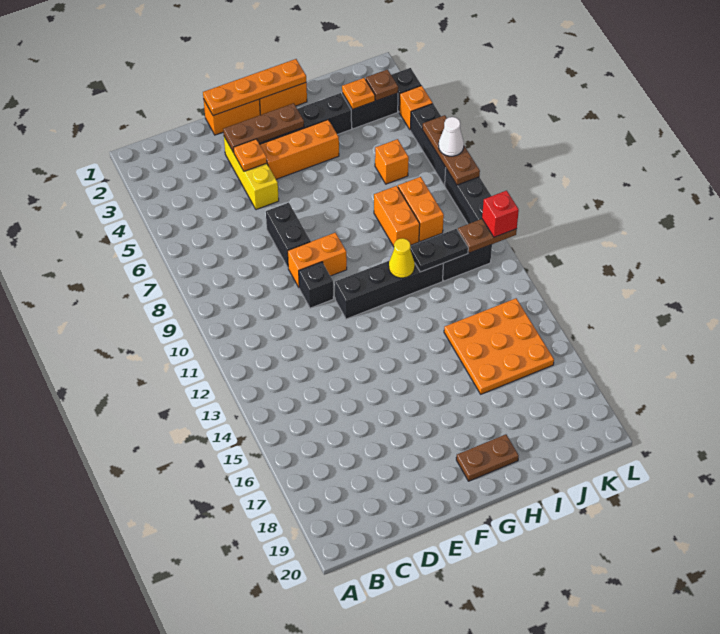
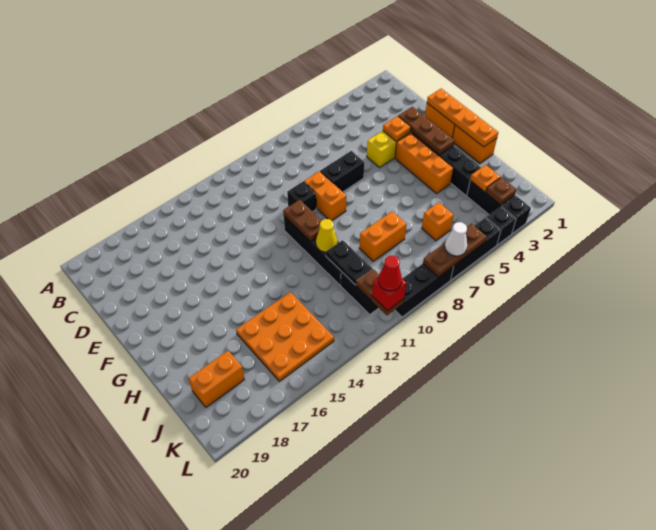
brown 1x2 plate [456,434,519,481] -> brown 1x2 plate moved to [283,200,322,241]
orange 1x2 brick [398,177,444,242] -> orange 1x2 brick moved to [189,351,244,407]
orange 1x1 brick [399,86,433,130] -> black 1x1 brick [486,206,516,245]
none -> red 1x1 cone [378,256,402,291]

